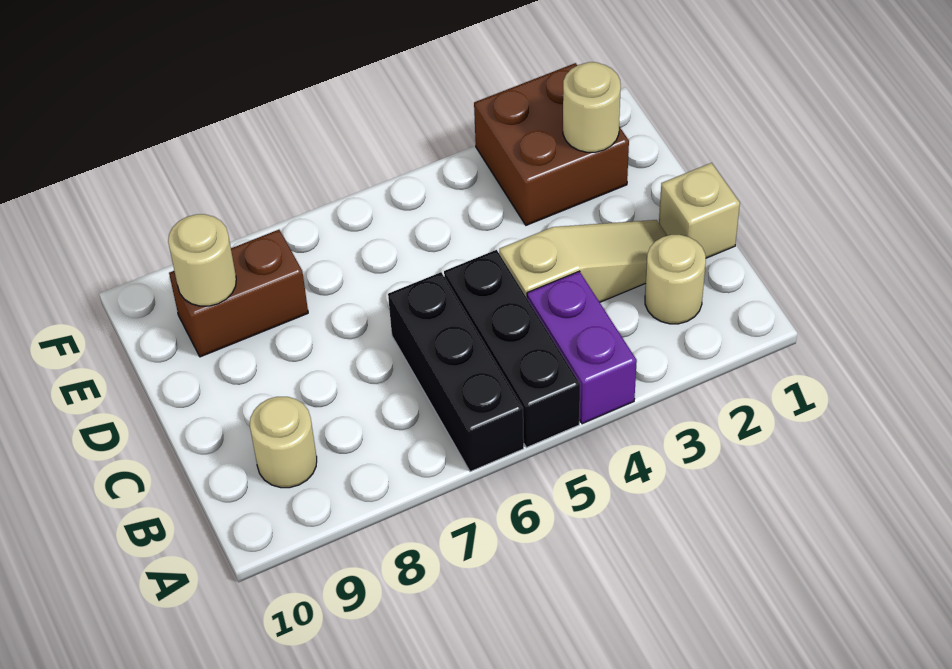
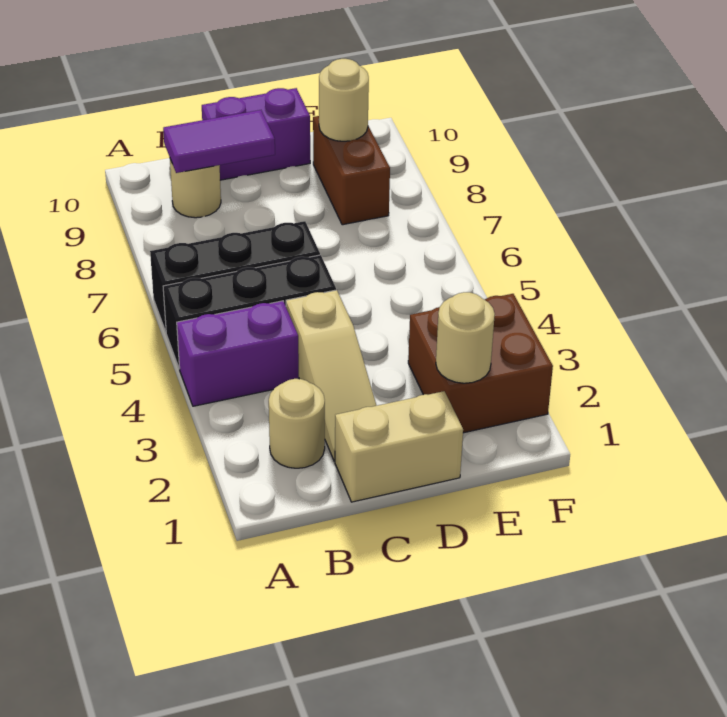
none -> purple 1x2 tile [163,110,275,173]
tan 1x1 brick [659,163,740,258] -> tan 1x2 brick [335,391,463,502]
none -> purple 1x2 brick [202,88,310,180]

